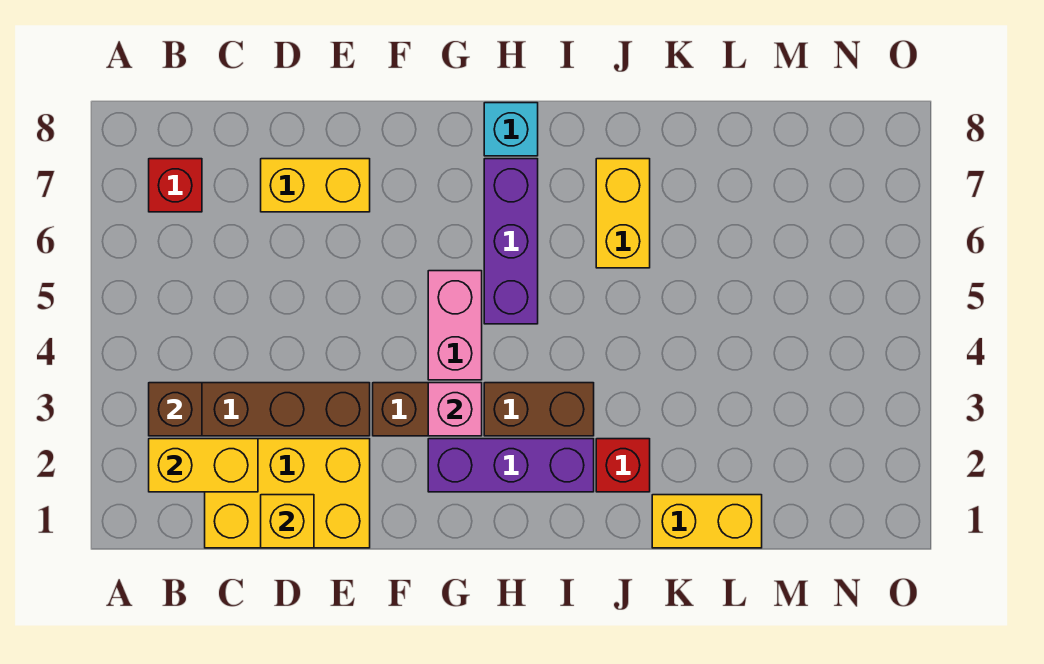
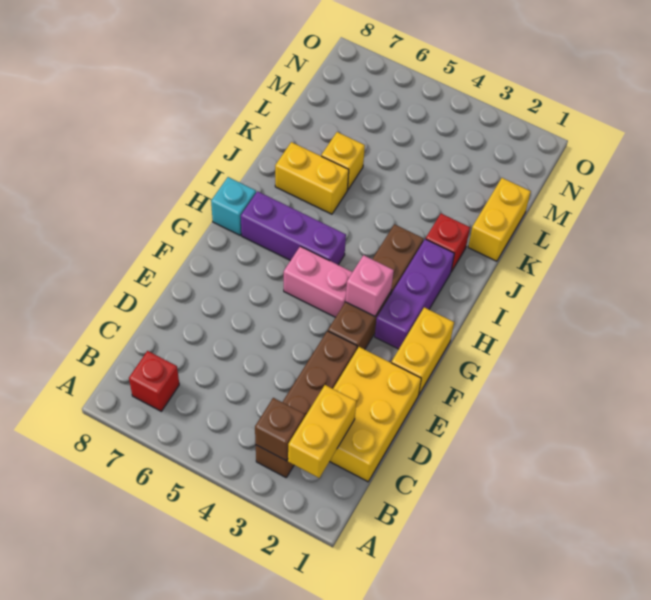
yellow 1x1 brick [261,495,314,548] -> yellow 1x1 brick moved to [321,132,365,190]
yellow 1x2 brick [261,159,370,212] -> yellow 1x2 brick moved to [391,307,454,394]

